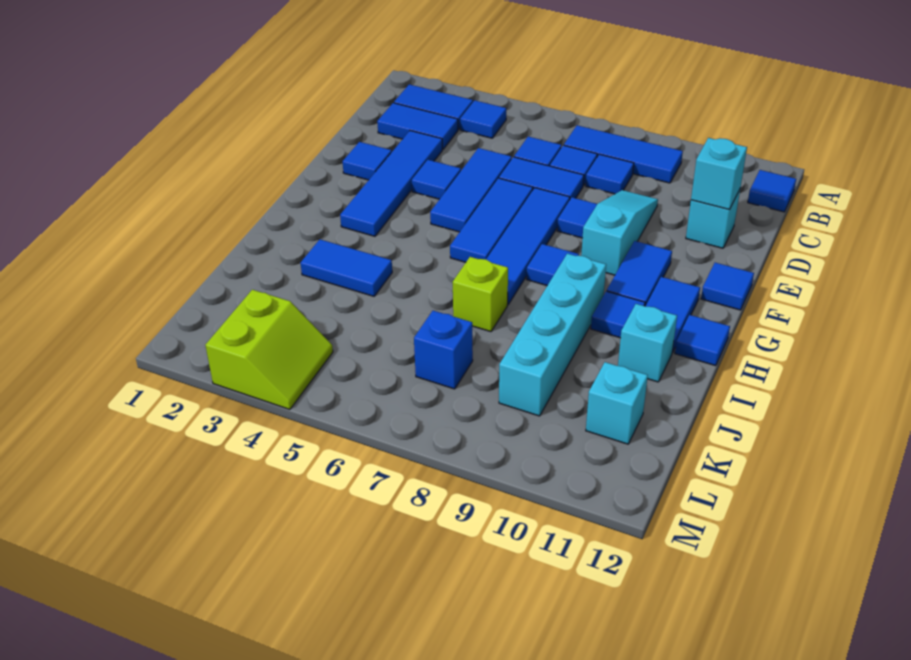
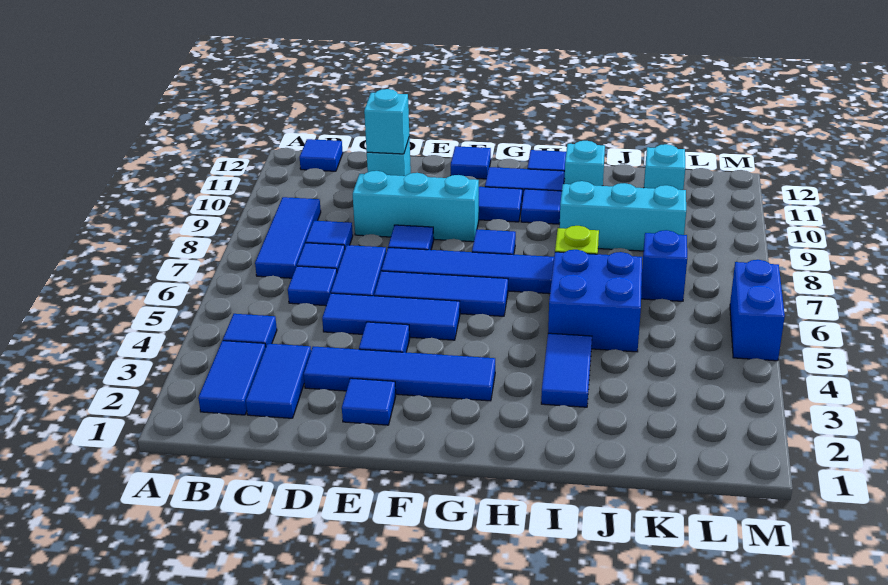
cyan 1x3 slope [581,190,658,275] -> cyan 1x3 brick [353,171,479,242]
cyan 1x4 brick [499,254,606,416] -> cyan 1x3 brick [560,181,686,251]
none -> blue 2x2 brick [548,250,642,352]
lime 2x2 slope [205,290,333,409] -> none
none -> blue 1x2 brick [730,260,785,361]

